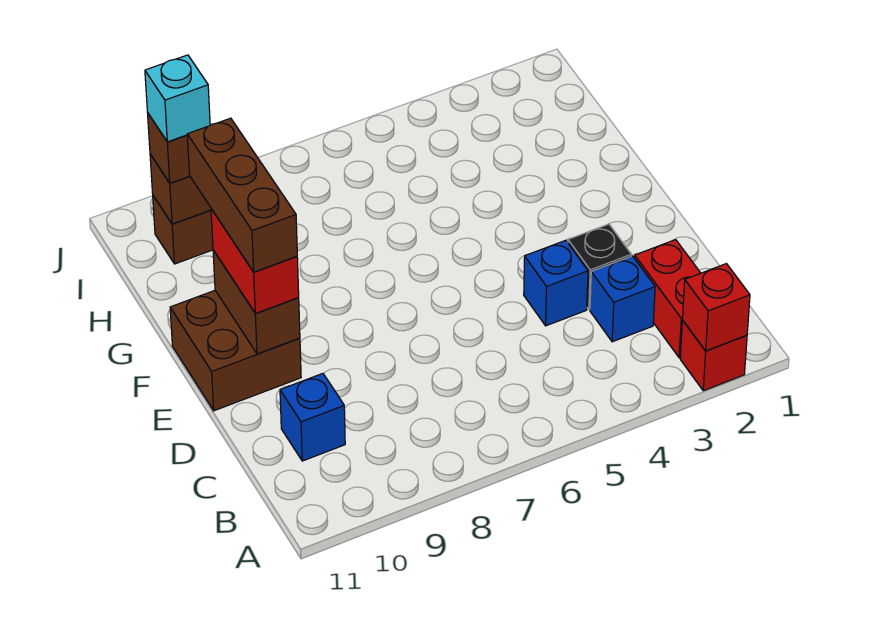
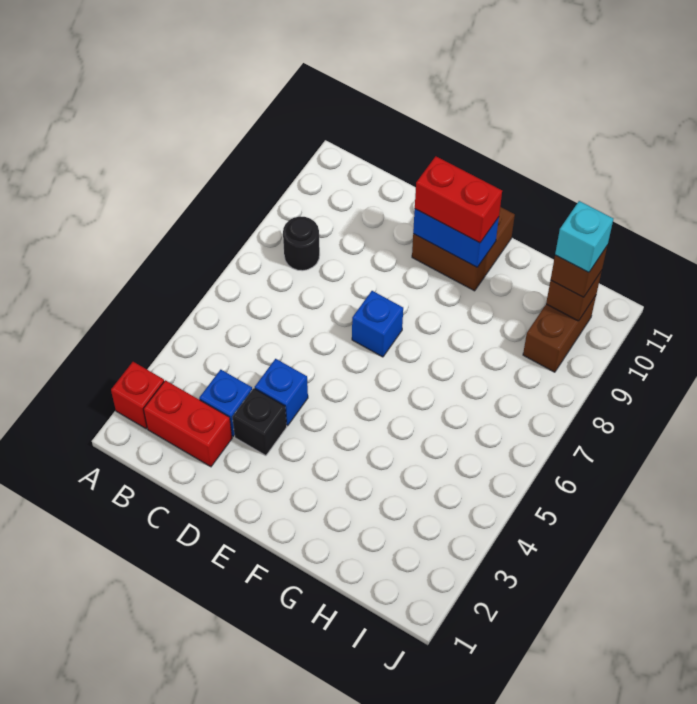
red 1x1 brick [683,264,750,351] -> none
none -> black 1x1 round brick [283,216,320,271]
blue 1x1 brick [280,374,345,461] -> blue 1x1 brick moved to [352,291,403,357]
brown 1x2 brick [213,250,300,354] -> blue 1x2 brick [413,209,499,267]
brown 1x3 brick [187,118,297,272] -> none

